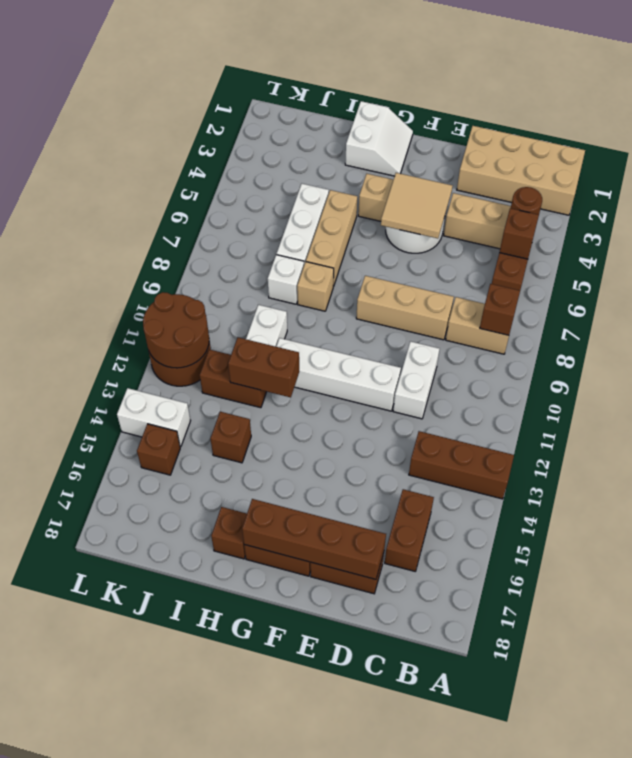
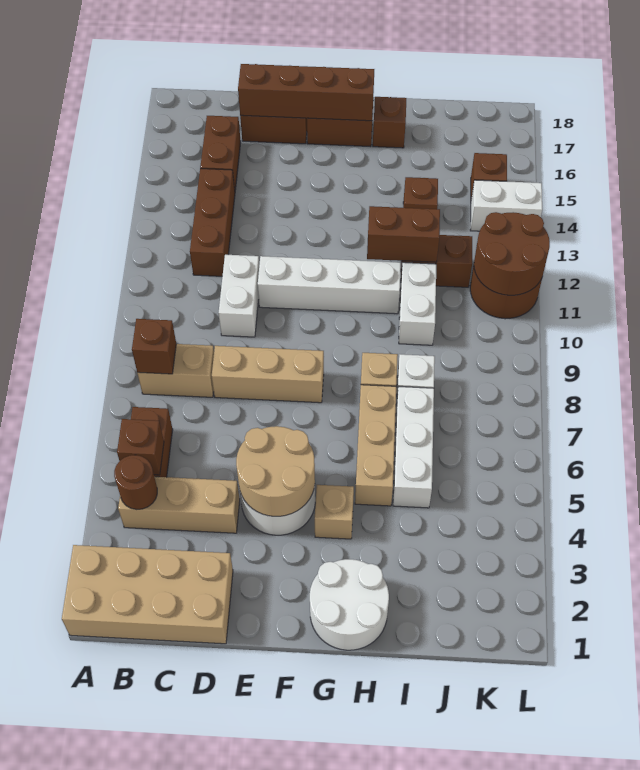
brown 1x3 brick [409,431,514,499] -> brown 1x3 brick turned to [190,169,235,276]
tan 2x2 tile [381,173,452,238] -> tan 2x2 round brick [236,426,315,516]
white 2x2 slope [345,101,413,176] -> white 2x2 round brick [310,559,389,650]

